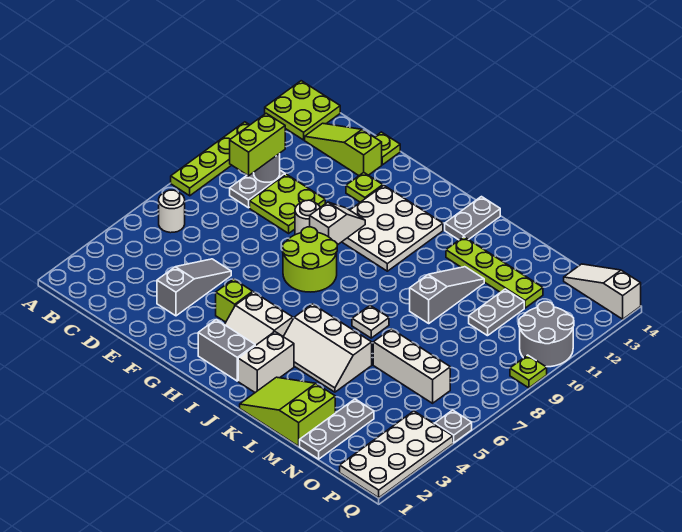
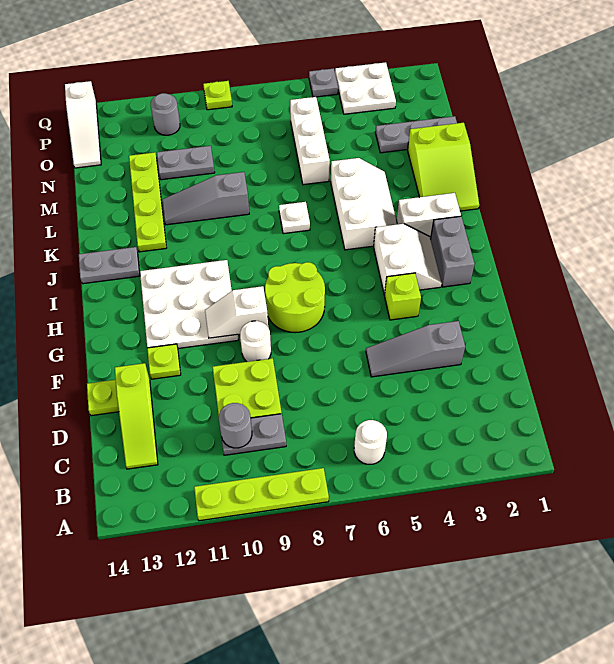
lime 2x2 plate [265,81,340,140] -> none
lime 1x2 brick [230,113,285,176] -> none
white 2x4 plate [340,411,453,498] -> white 2x2 plate [335,62,396,114]
grey 2x2 round brick [519,302,574,367] -> grey 1x1 round brick [151,93,180,135]

